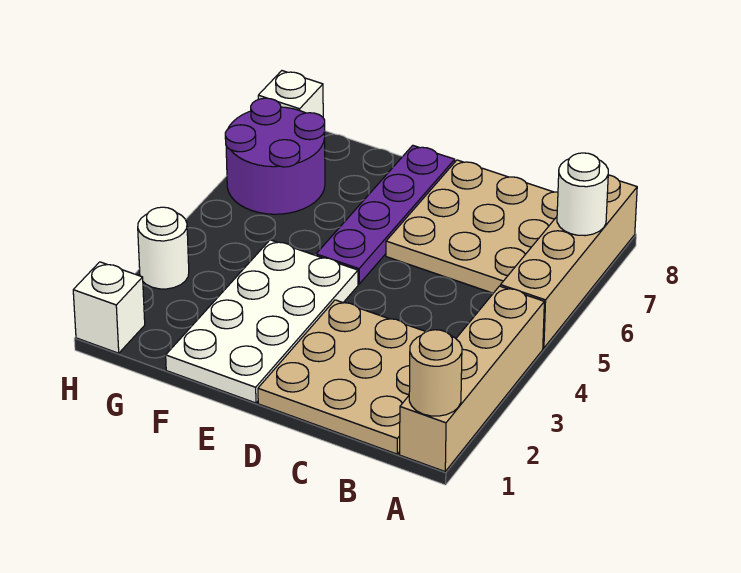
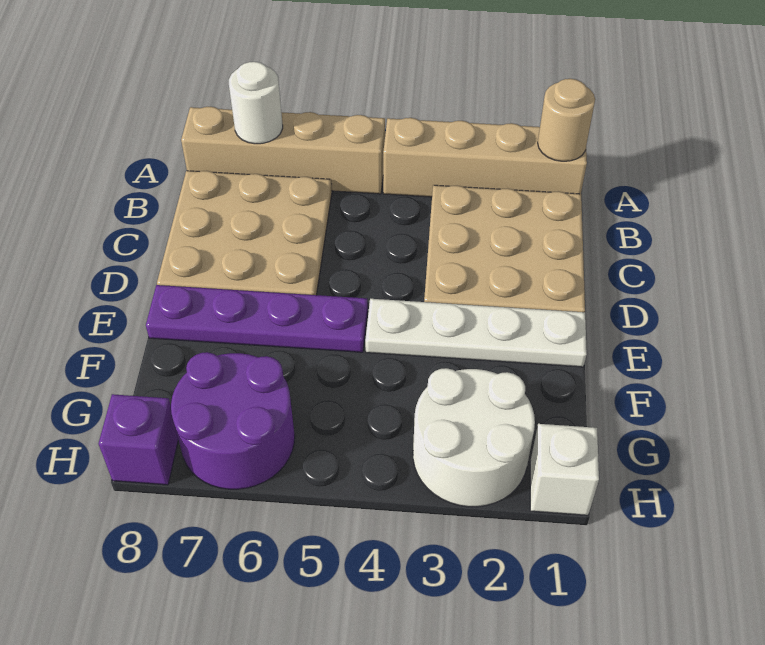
white 2x4 plate [166,240,358,403] -> white 1x4 plate [365,299,587,367]
white 1x1 round brick [138,207,189,289] -> white 2x2 round brick [413,368,535,507]
white 1x1 brick [258,71,323,117] -> purple 1x1 brick [99,394,178,485]

